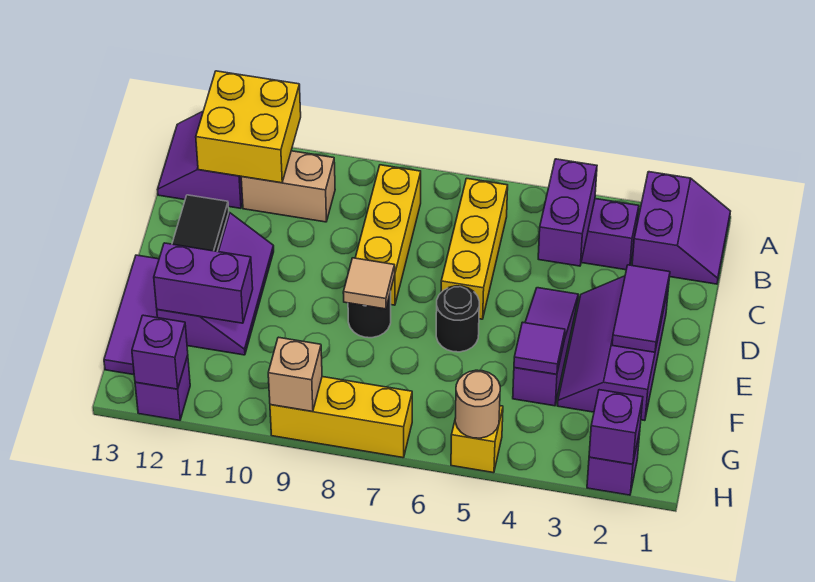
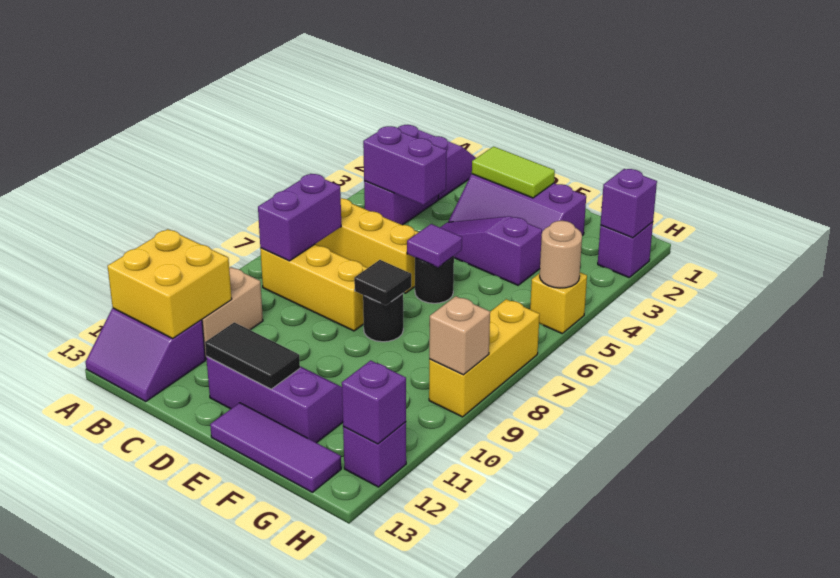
purple 1x2 tile [612,265,670,352] -> lime 1x2 tile [472,147,555,198]
tan 1x1 tile [343,258,395,309] -> black 1x1 tile [354,260,411,305]
purple 1x1 tile [514,322,565,374] -> purple 1x1 tile moved to [407,224,462,267]
purple 1x2 brick [154,243,253,323] -> purple 1x2 brick moved to [258,174,341,261]

